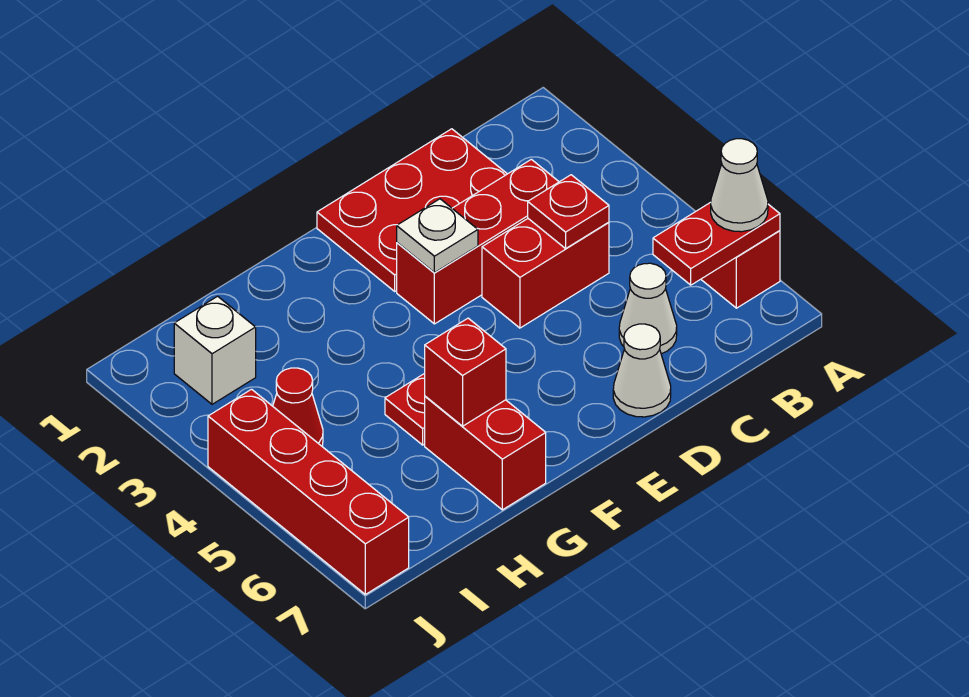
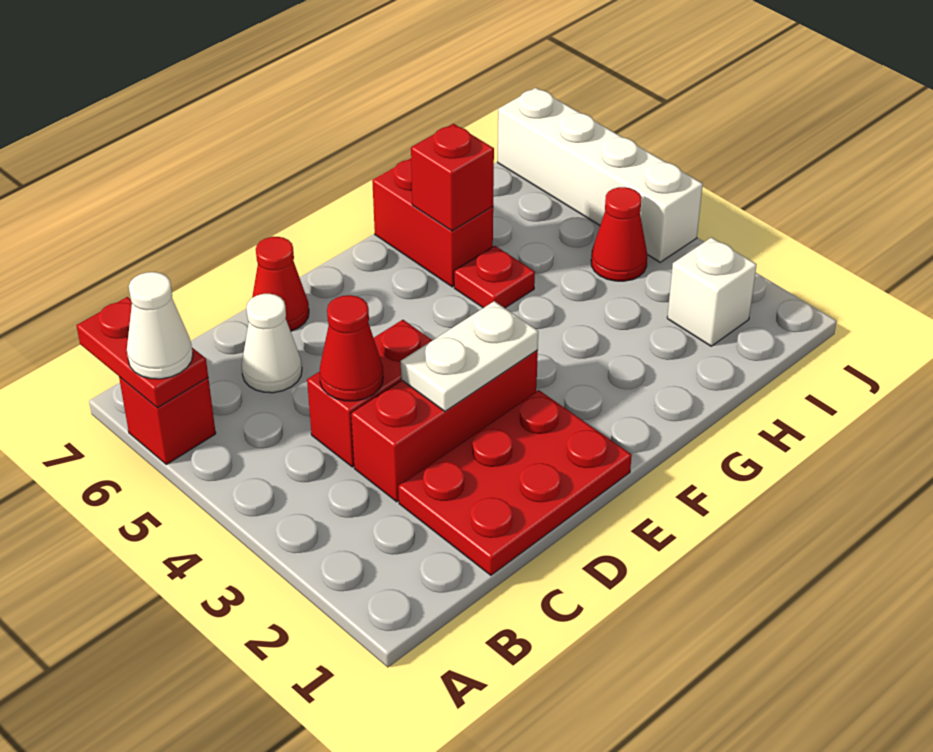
red 1x2 plate [653,202,780,285] -> red 1x2 plate turned to [76,297,208,408]
red 1x1 plate [528,175,609,248] -> red 1x1 cone [319,295,383,401]
white 1x1 cone [613,324,671,417] -> red 1x1 cone [252,237,309,331]
white 1x1 plate [397,199,478,273] -> white 1x2 plate [401,301,538,411]
red 1x4 brick [208,389,409,594] -> white 1x4 brick [498,88,703,262]

